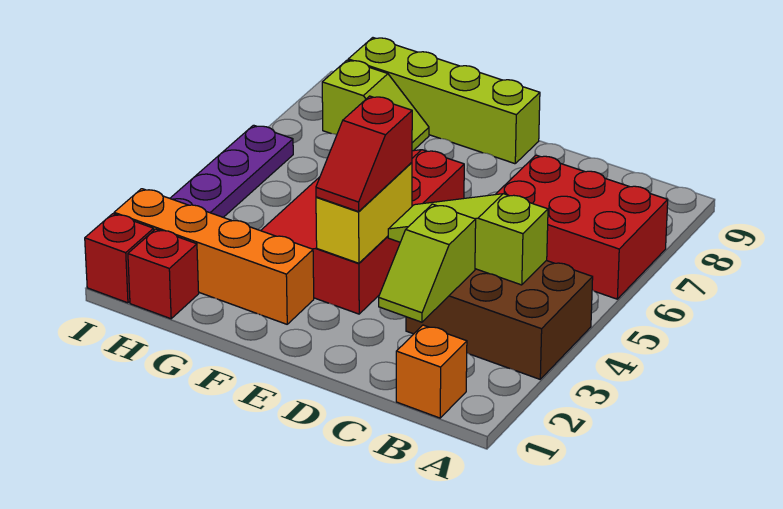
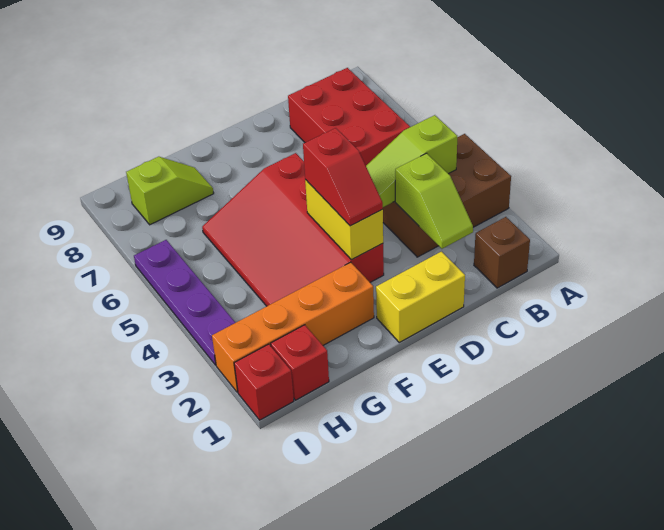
red 2x3 brick [495,155,668,299] -> red 2x3 brick turned to [288,68,410,165]
orange 1x1 brick [396,325,467,418] -> brown 1x1 brick [474,217,530,288]
none -> yellow 1x2 brick [376,252,465,342]
lime 1x4 brick [348,38,540,164] -> none

